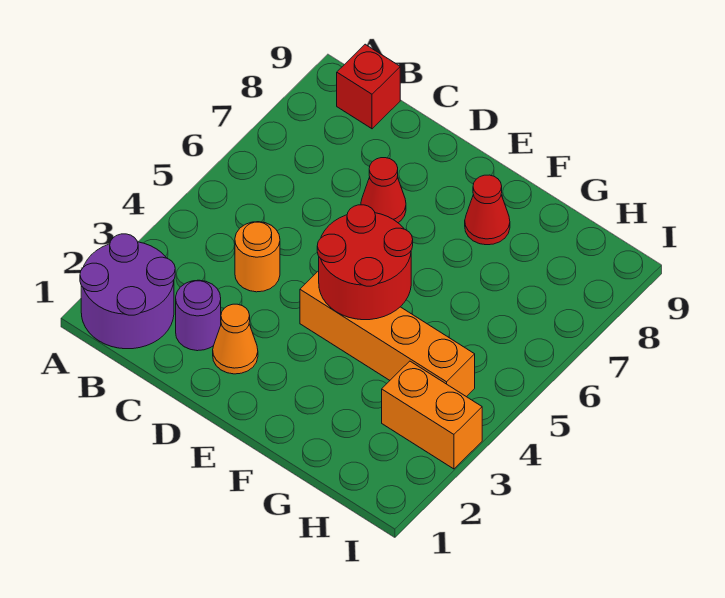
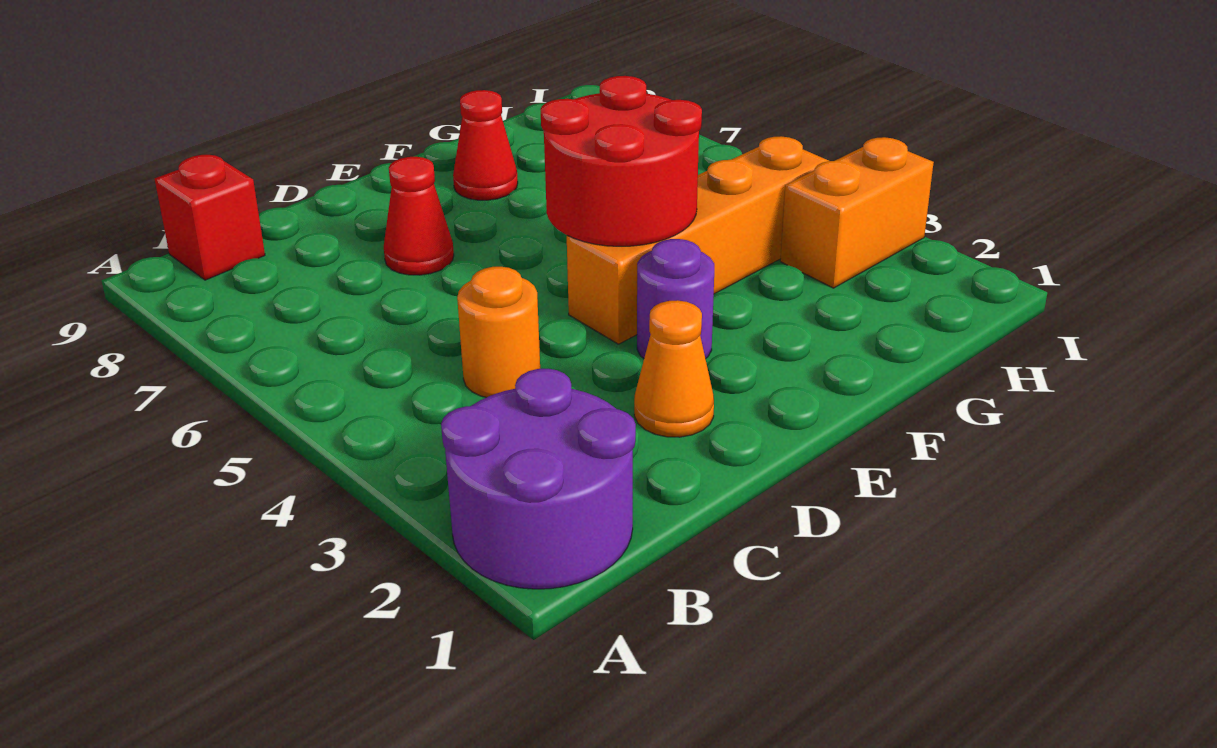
purple 1x1 round brick [176,280,221,351] -> purple 1x1 round brick moved to [637,239,714,359]

